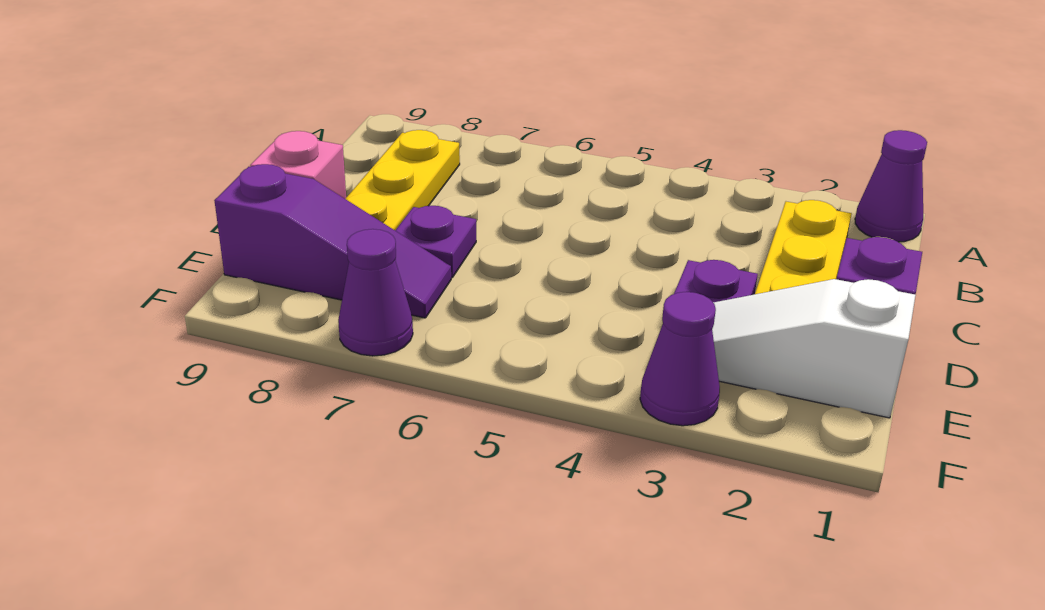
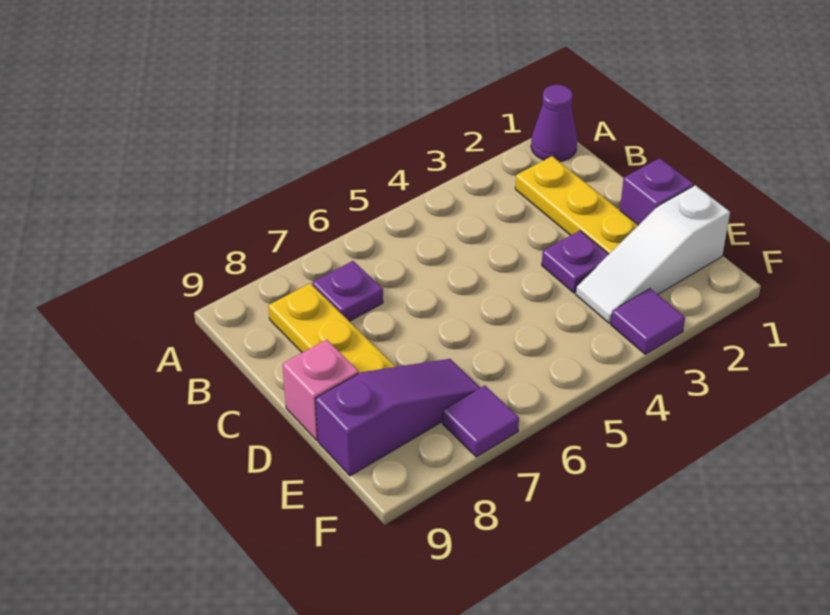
purple 1x1 plate [395,206,476,278] -> purple 1x1 plate moved to [312,261,383,321]
purple 1x1 cone [640,292,720,426] -> purple 1x1 tile [611,289,685,354]
purple 1x1 cone [338,229,413,356] -> purple 1x1 tile [443,385,519,457]

